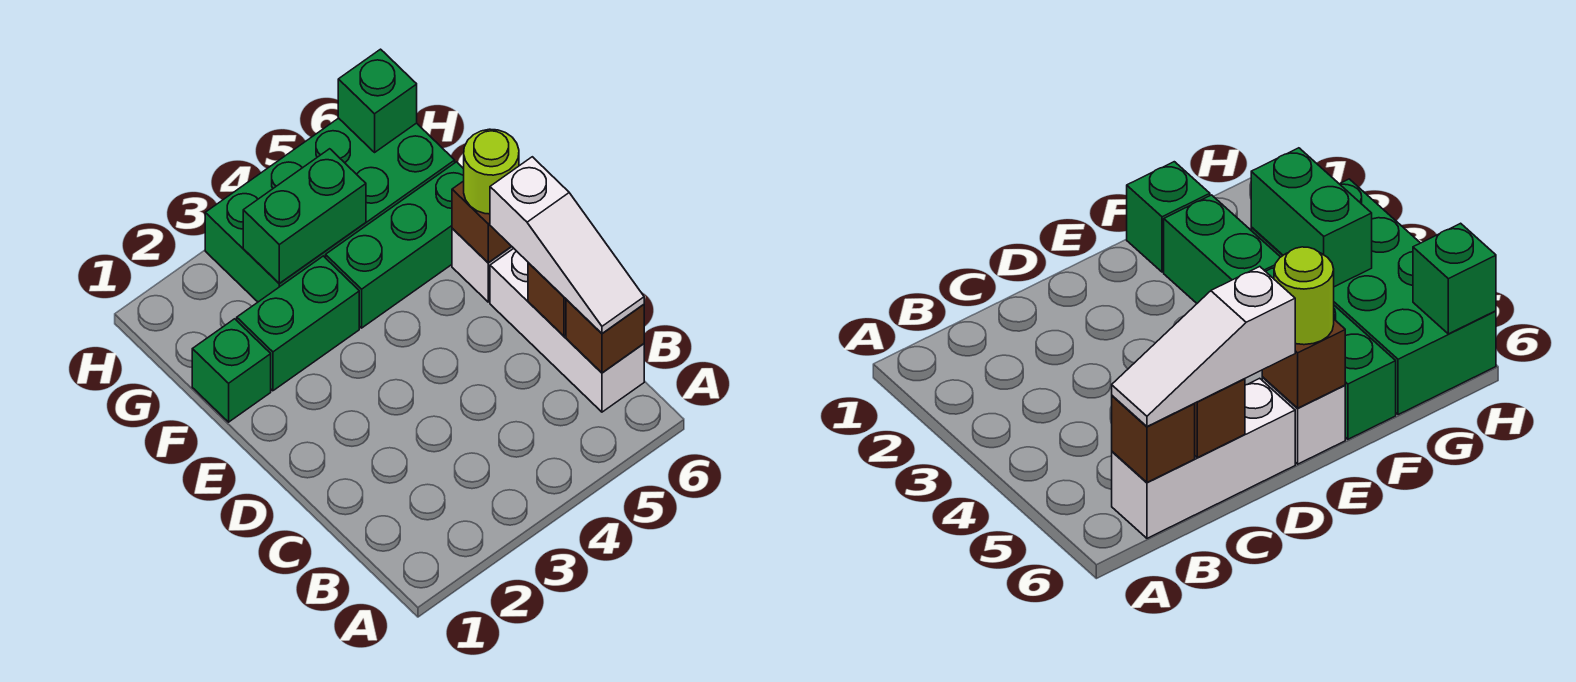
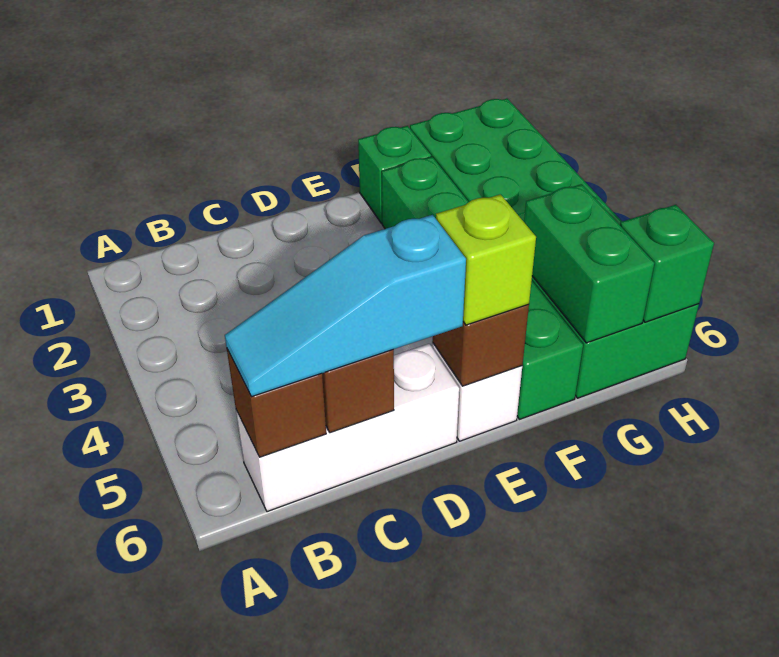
white 1x3 slope [490,157,644,334] -> cyan 1x3 slope [225,215,466,397]
lime 1x1 round brick [464,129,519,214] -> lime 1x1 brick [436,194,536,325]
green 2x4 brick [205,118,455,302] -> green 2x6 brick [410,99,699,398]
green 1x2 brick [243,149,366,283] -> green 1x2 brick moved to [524,184,655,343]

